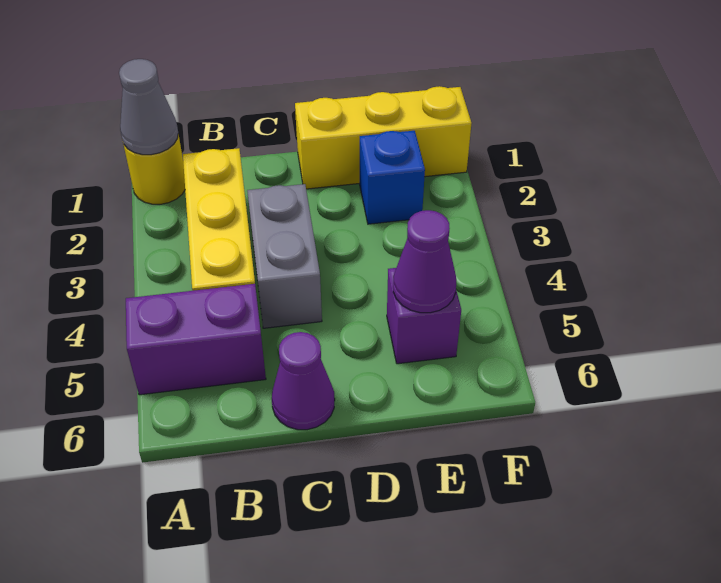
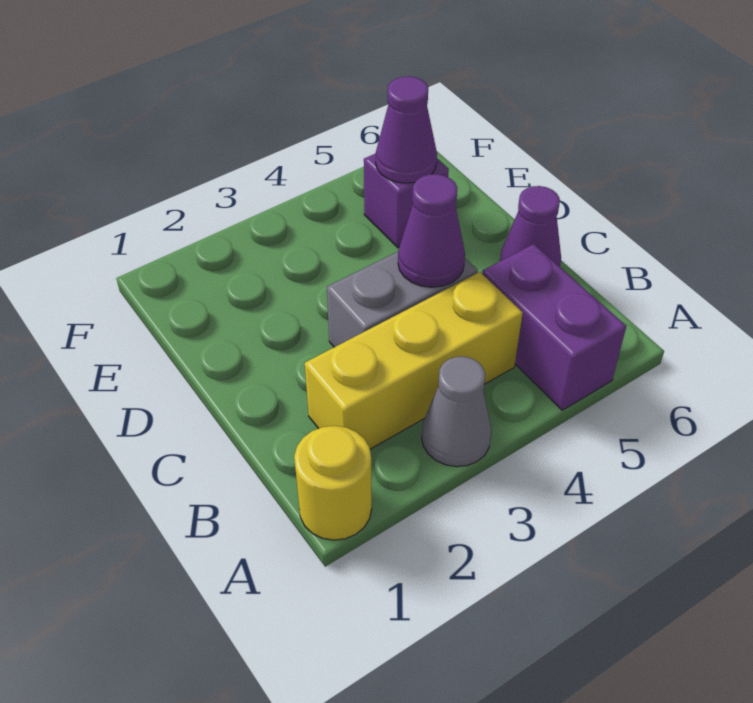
grey 1x1 cone [119,59,178,155] -> grey 1x1 cone moved to [422,357,492,467]
none -> purple 1x1 cone [398,174,465,287]
yellow 1x3 brick [295,86,472,189] -> none
blue 1x1 brick [360,131,425,224] -> none

